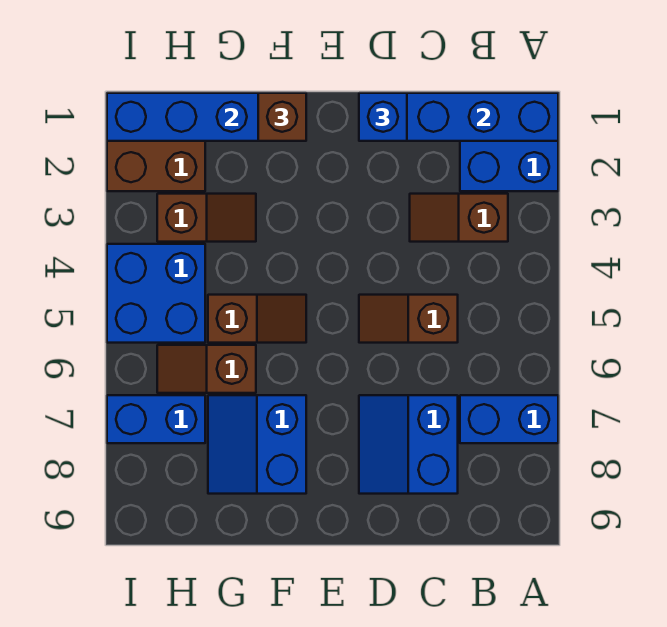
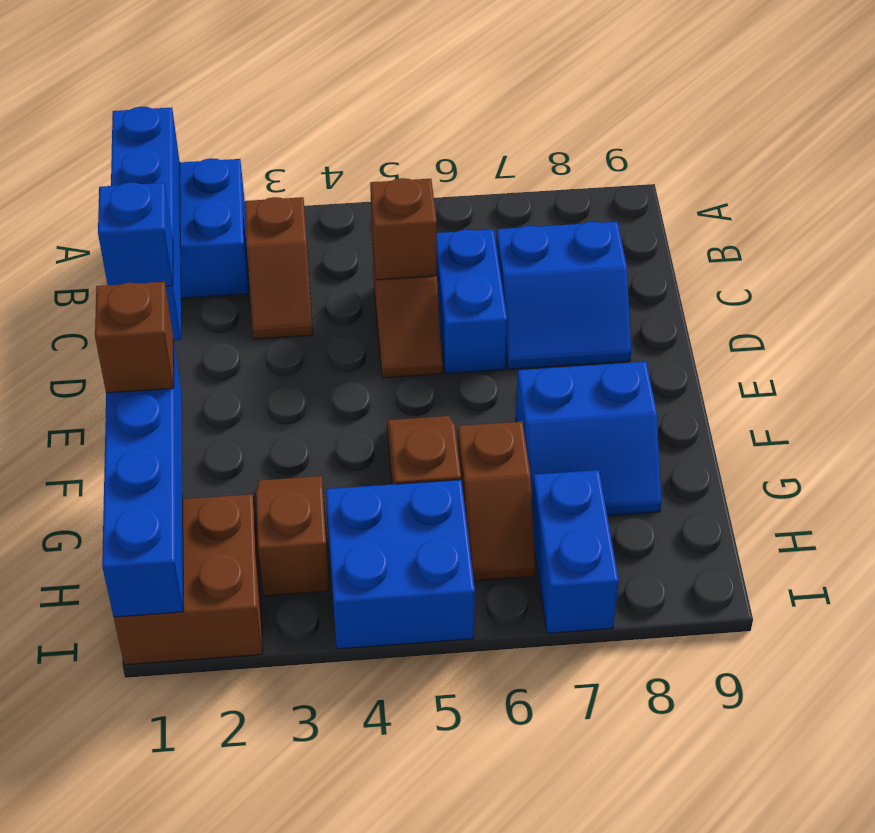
blue 1x2 brick [460,395,558,443] -> blue 1x2 brick moved to [437,229,507,374]
none -> brown 1x1 brick [370,178,437,280]

